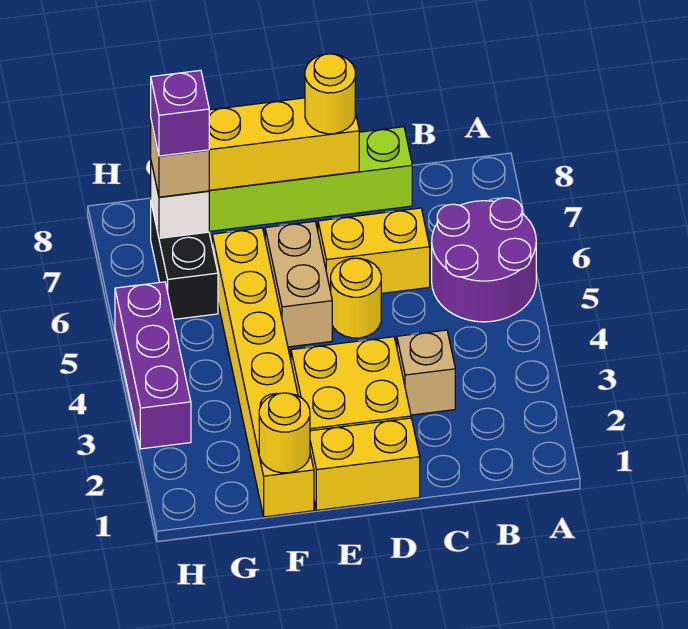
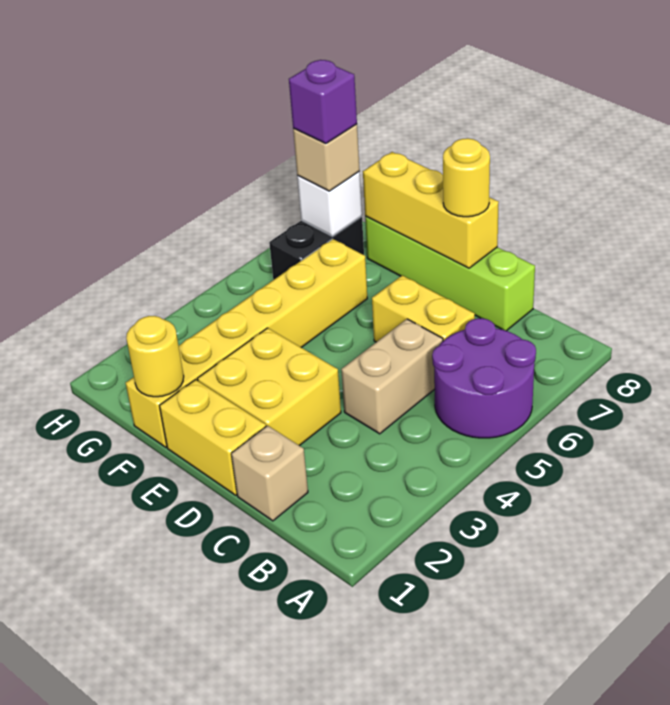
tan 1x1 brick [397,330,455,415] -> tan 1x1 brick moved to [231,425,308,521]
yellow 1x1 round brick [331,258,381,338] -> none
tan 1x2 brick [265,221,332,347] -> tan 1x2 brick moved to [341,319,443,434]
purple 1x3 brick [115,282,191,449] -> none

